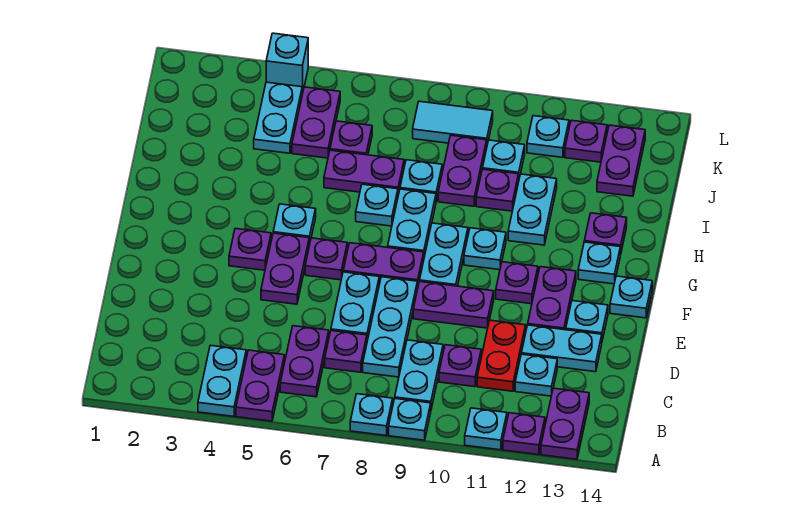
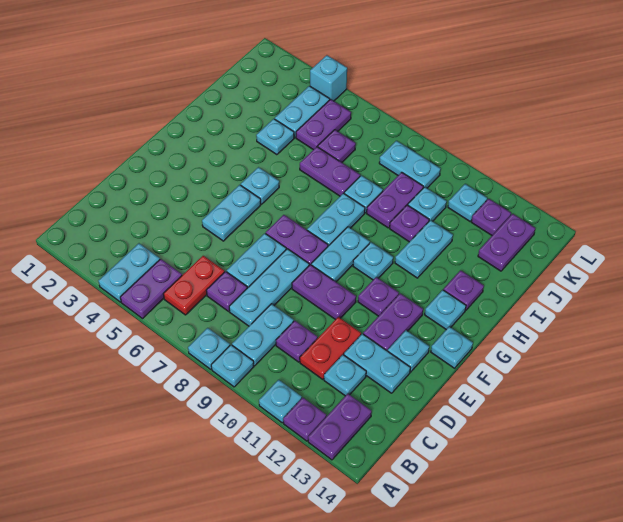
purple 1x2 plate [280,326,329,397] -> red 1x2 plate [164,256,225,315]
purple 1x2 plate [261,233,309,304] -> cyan 1x2 plate [202,185,261,241]
purple 1x1 plate [229,228,271,270] -> none
purple 1x1 plate [305,238,347,280] -> none
cyan 1x1 plate [356,184,398,226] -> cyan 1x1 plate moved to [256,119,294,155]
cyan 1x2 tile [413,101,493,145] -> cyan 1x2 plate [379,141,441,188]

